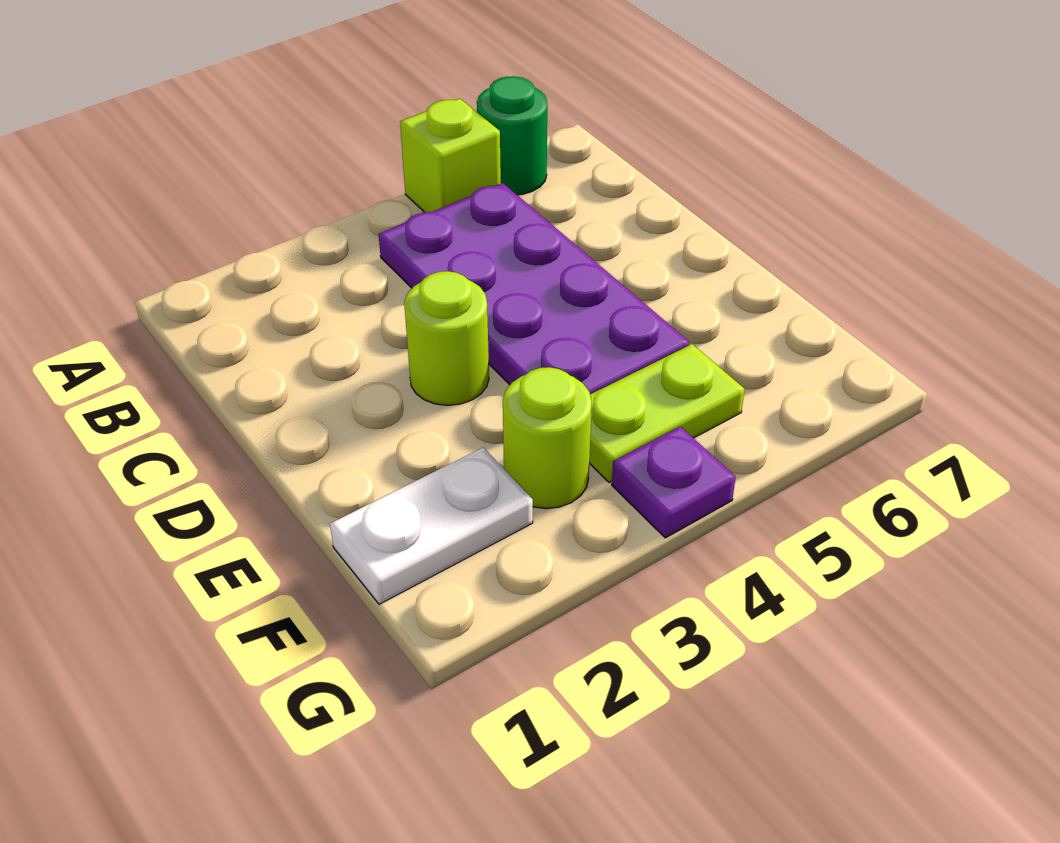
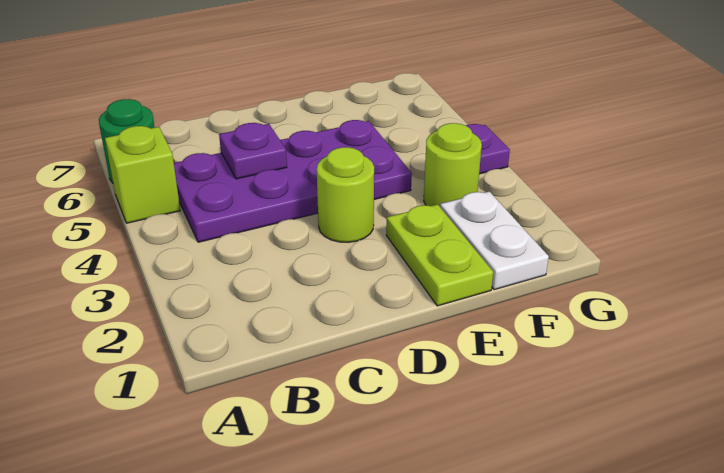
none -> purple 1x1 plate [219,123,287,179]
lime 1x2 plate [589,344,745,483] -> lime 1x2 plate moved to [386,204,493,306]

